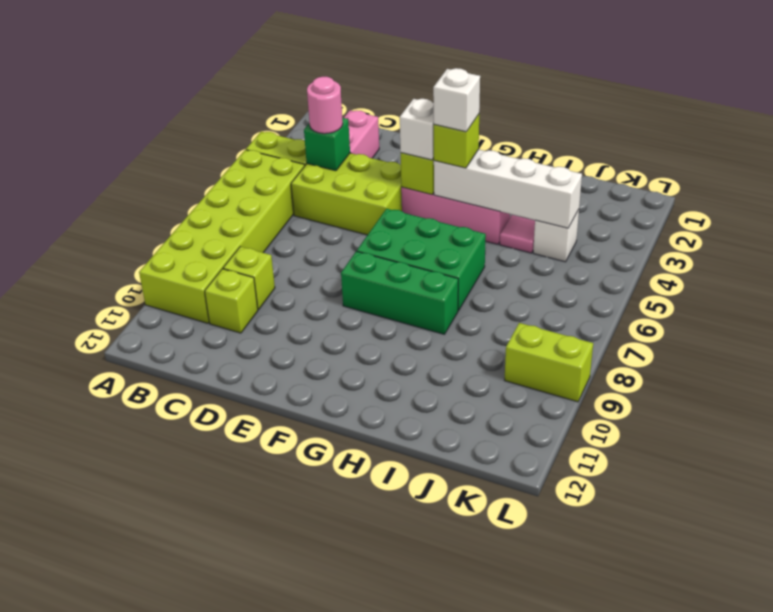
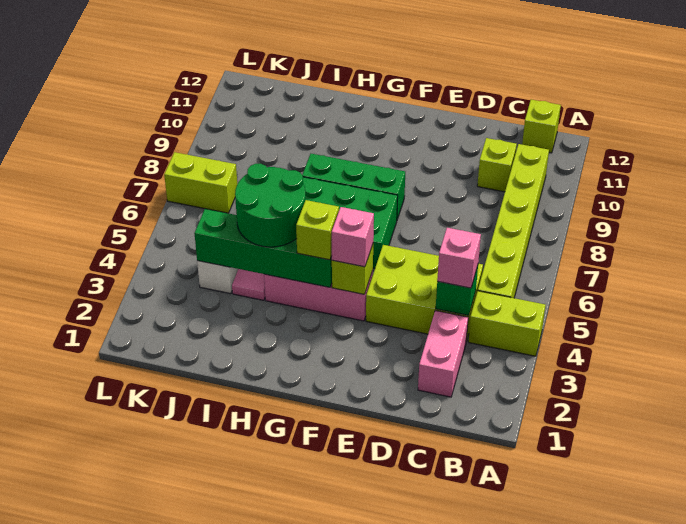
lime 2x6 brick [139,150,305,323] -> lime 1x6 brick [478,144,549,298]
pink 1x1 round brick [307,77,343,134] -> pink 1x1 brick [437,228,481,288]
lime 1x1 brick [223,247,275,310] -> lime 1x1 brick moved to [522,100,561,153]
white 1x1 brick [400,99,434,160] -> pink 1x1 brick [331,207,374,267]
white 1x4 brick [434,149,582,228] -> green 1x4 brick [194,209,332,287]
white 1x1 brick [433,68,480,132] -> none
none -> green 2x2 round brick [235,164,306,247]
lime 1x2 brick [505,323,593,402] -> lime 1x2 brick moved to [164,152,237,213]

